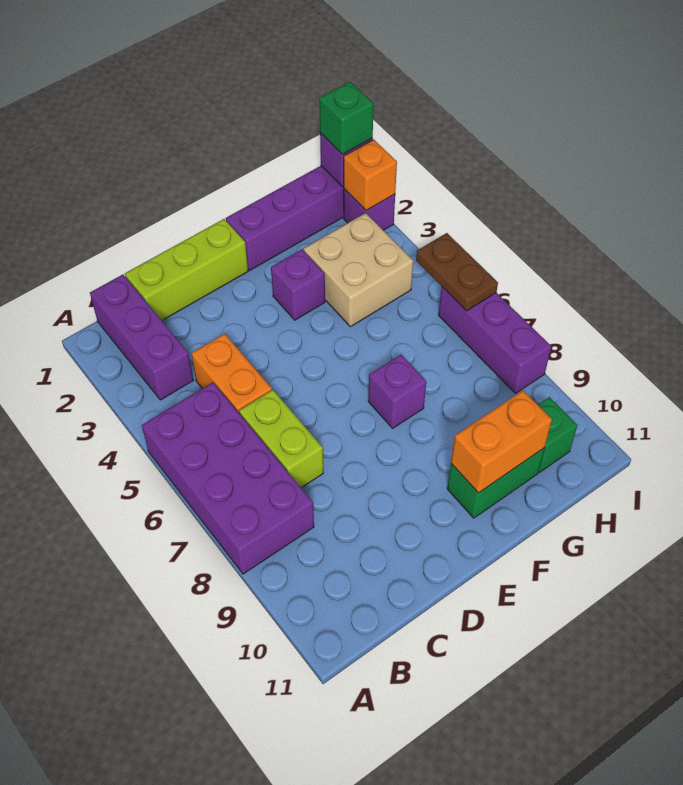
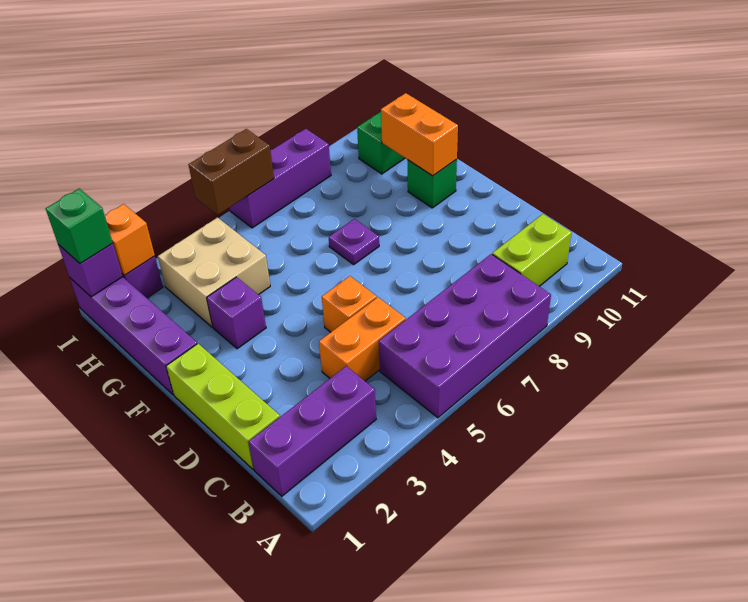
lime 1x2 brick [239,390,323,488] -> lime 1x2 brick moved to [492,214,572,286]
none -> orange 1x1 brick [322,276,377,332]
purple 1x1 brick [368,355,426,428] -> purple 1x1 plate [329,219,379,265]
green 1x2 brick [447,448,544,518] -> green 1x1 brick [408,159,457,208]
brown 1x2 plate [416,233,498,311] -> brown 1x2 brick [189,129,274,215]

